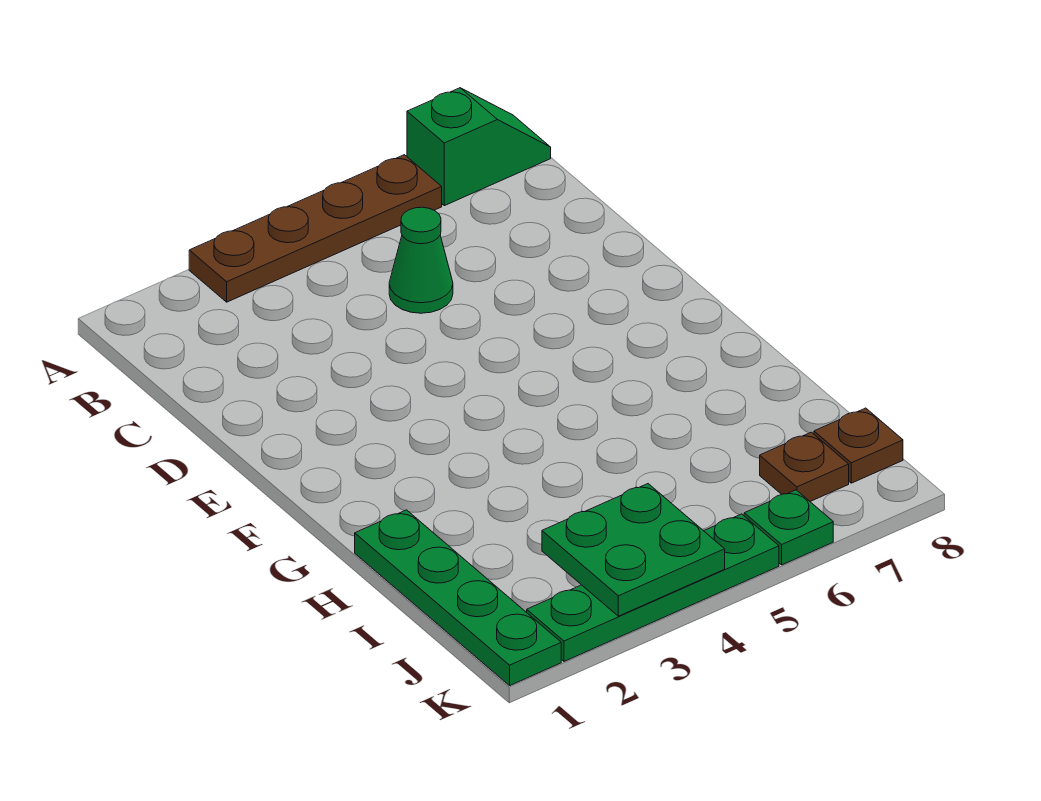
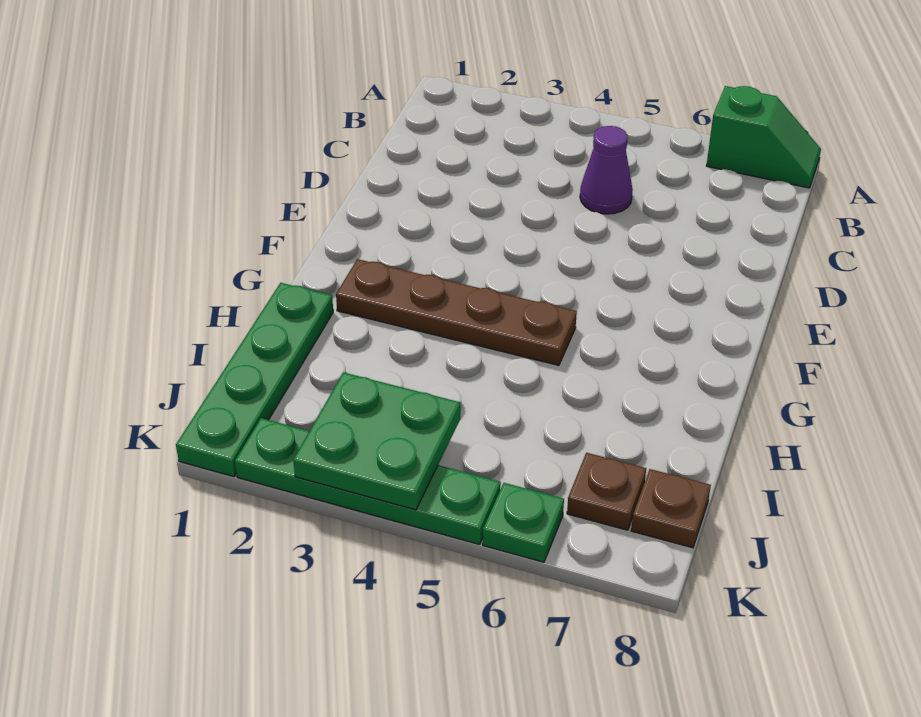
brown 1x4 plate [189,155,442,302] -> brown 1x4 plate moved to [336,259,577,365]
green 1x1 cone [389,207,453,313] -> purple 1x1 cone [580,126,633,214]

